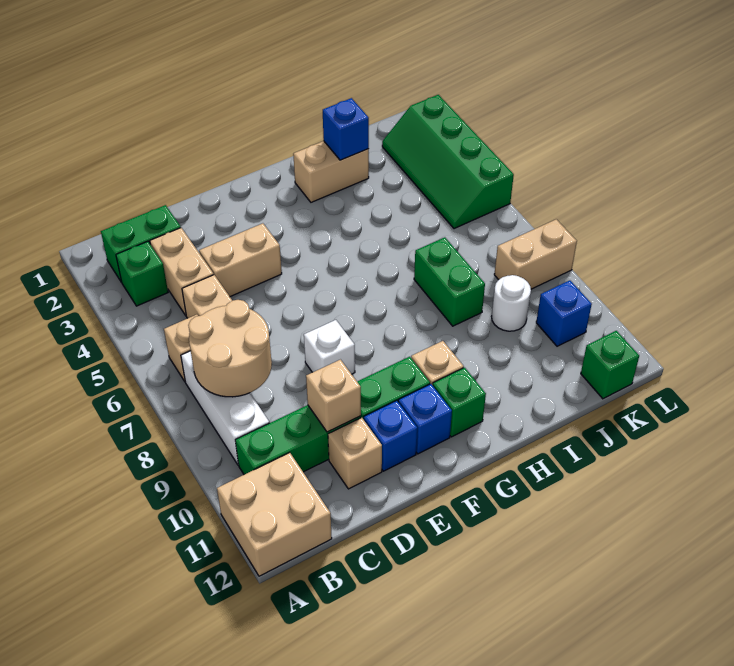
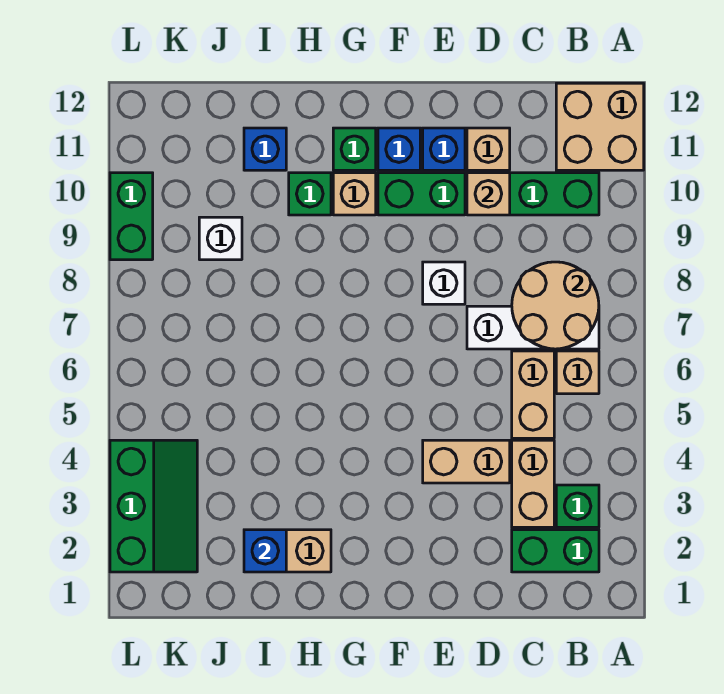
white 1x3 brick [181,351,269,465] -> white 1x3 brick turned to [467,306,599,349]
green 1x2 brick [414,237,485,326] -> green 1x2 brick moved to [110,173,153,260]
white 1x1 round brick [491,275,531,331] -> white 1x1 brick [199,217,242,260]
green 2x4 slope [382,95,514,229] -> green 2x3 slope [110,440,197,572]
tan 1x2 brick [494,219,577,289] -> none
blue 1x1 brick [536,280,592,346] -> blue 1x1 brick moved to [244,128,286,170]
green 1x1 brick [581,331,639,399] -> green 1x1 brick moved to [289,173,331,215]

